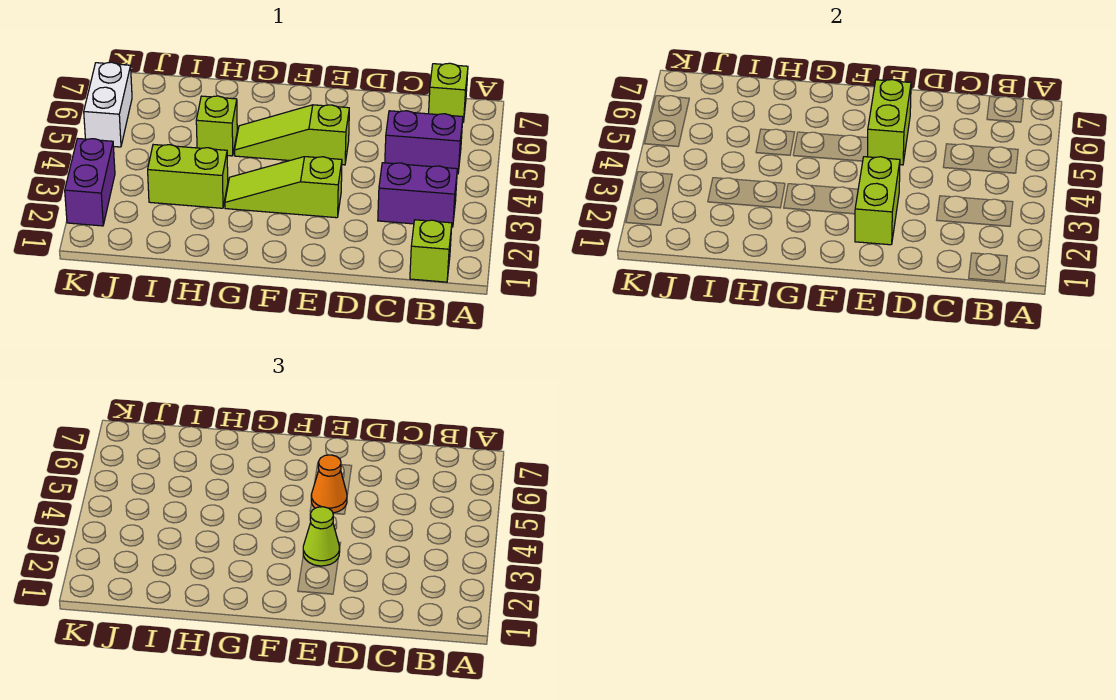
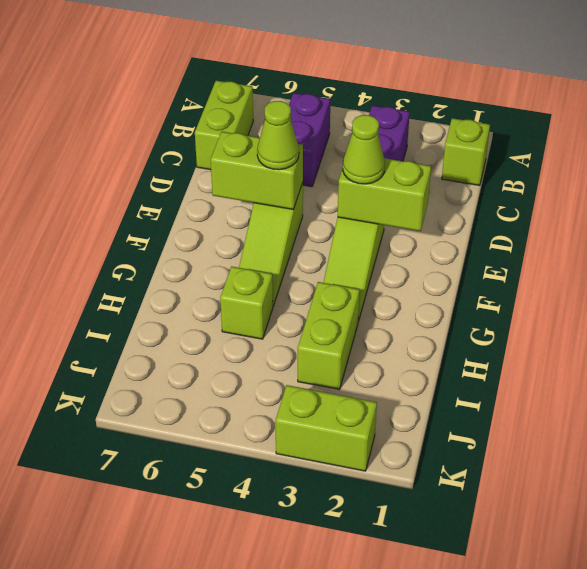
lime 1x1 brick [429,63,468,123] -> lime 1x2 brick [195,81,253,170]
orange 1x1 cone [311,455,347,513] -> lime 1x1 cone [257,101,299,170]
purple 1x2 brick [65,139,115,226] -> lime 1x2 brick [276,385,377,471]
white 1x2 brick [84,62,132,147] -> none

